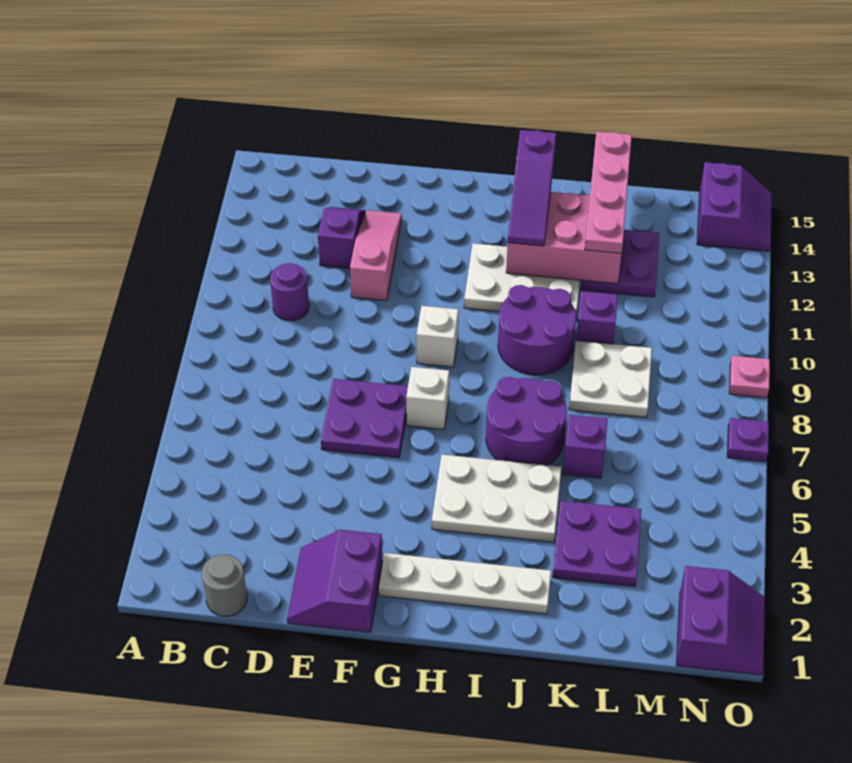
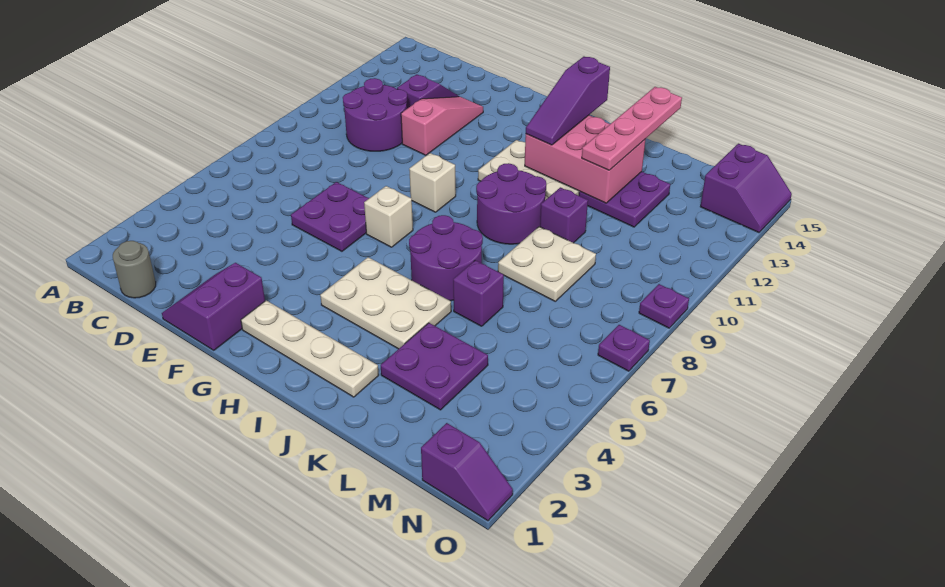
purple 1x1 round brick [270,263,309,321] -> purple 2x2 round brick [343,78,407,151]
purple 2x2 slope [676,566,765,675] -> purple 1x2 slope [421,423,513,521]
pink 1x1 plate [729,356,770,398] -> purple 1x1 plate [639,284,689,328]

